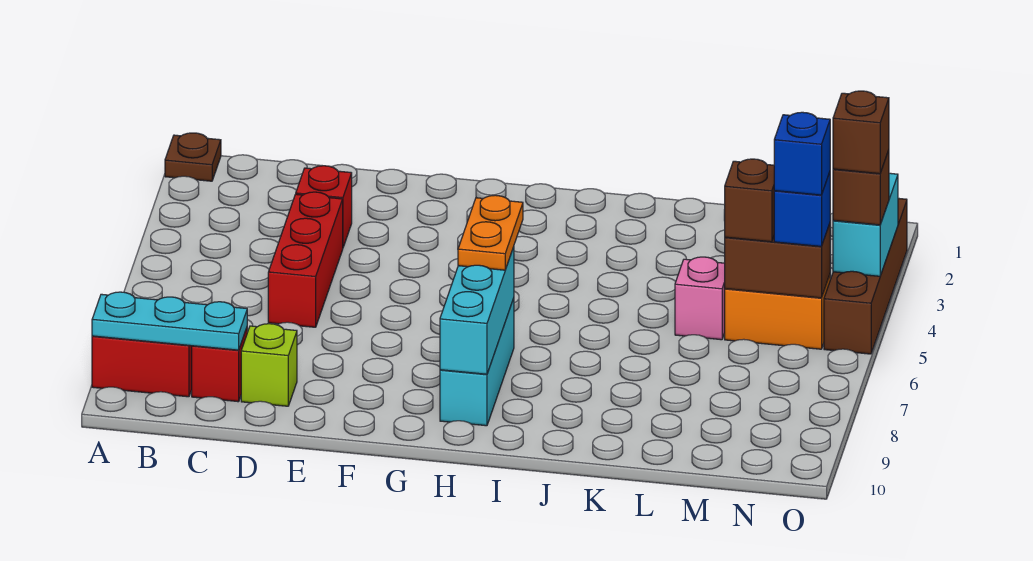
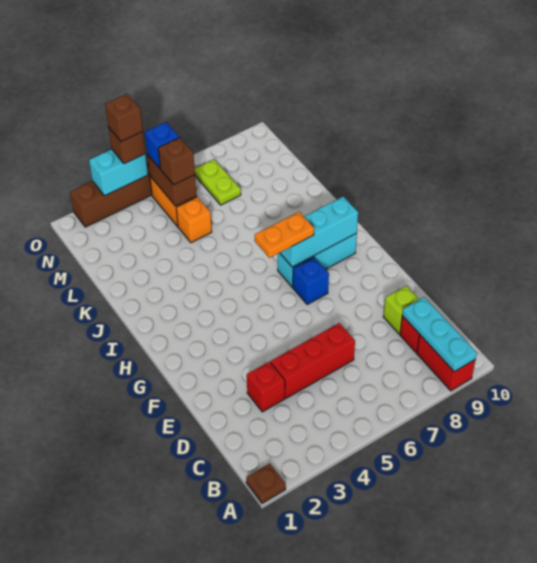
pink 1x1 brick [675,257,725,340] -> orange 1x1 brick [176,197,212,243]
none -> lime 1x2 plate [195,160,241,205]
blue 1x1 brick [774,112,830,195] -> blue 1x1 brick moved to [293,257,329,304]

